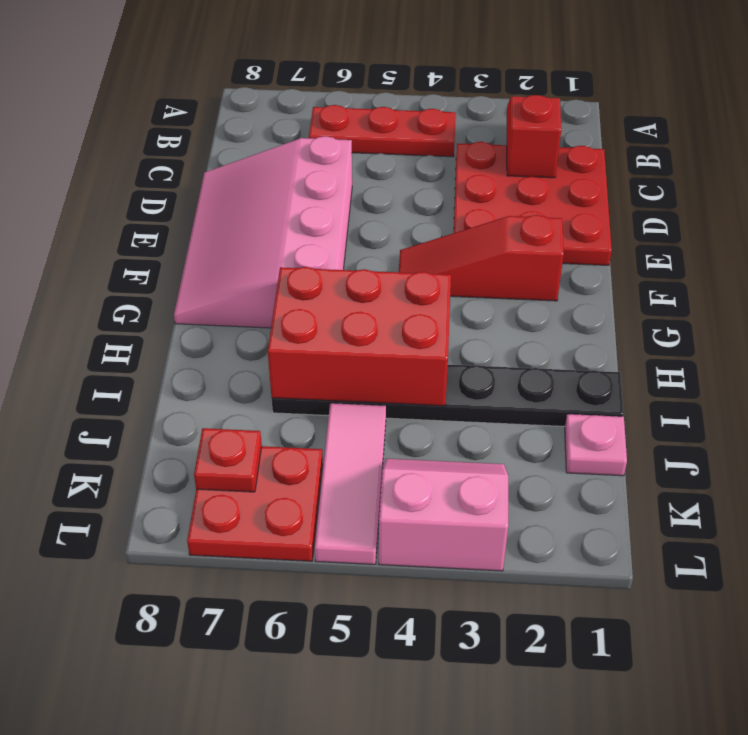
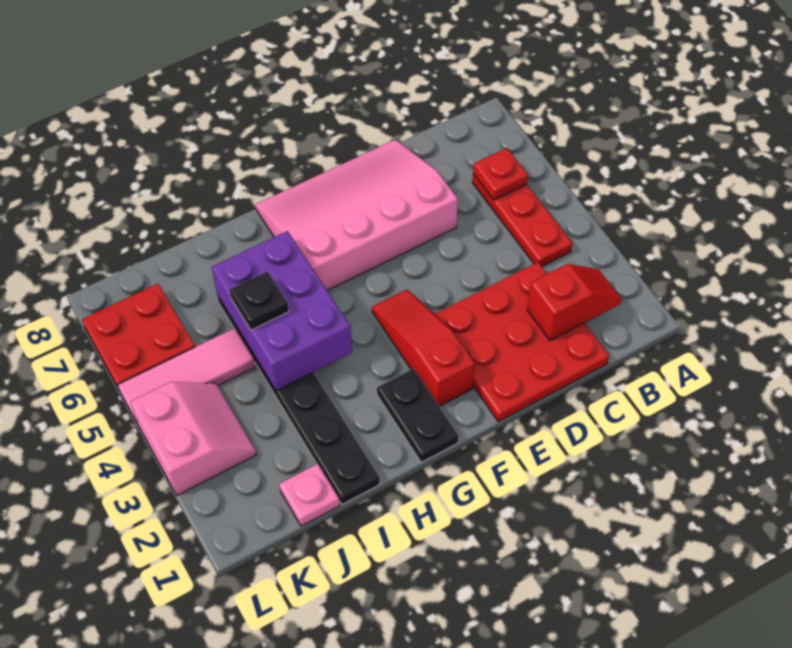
none -> black 1x2 plate [377,369,459,462]
red 2x3 brick [268,267,451,406] -> purple 2x3 brick [212,231,352,391]
none -> black 1x1 plate [229,271,289,330]
red 1x1 plate [194,428,262,492] -> red 1x1 plate moved to [473,148,528,200]

